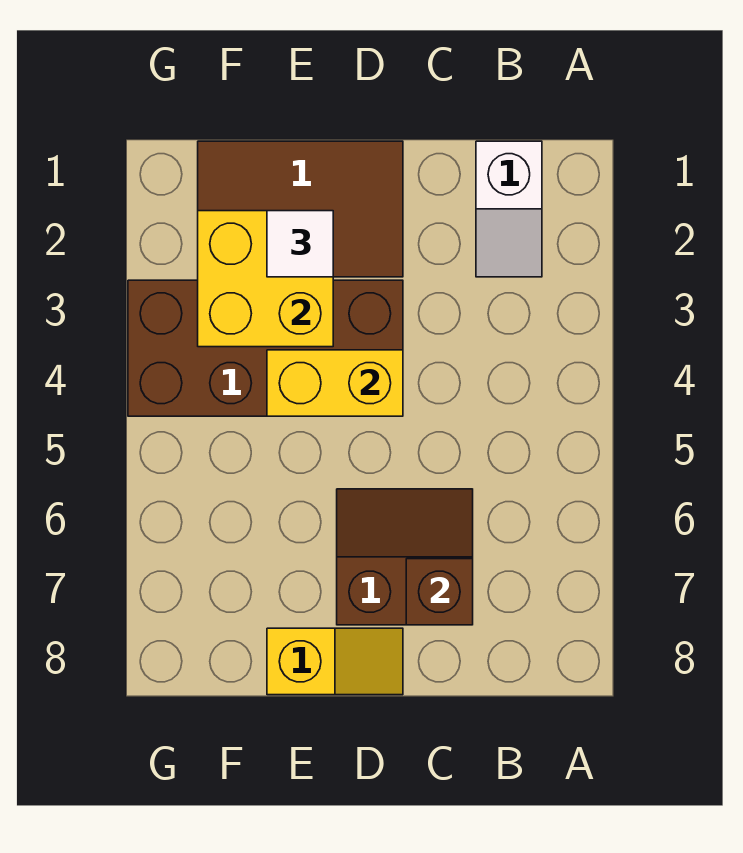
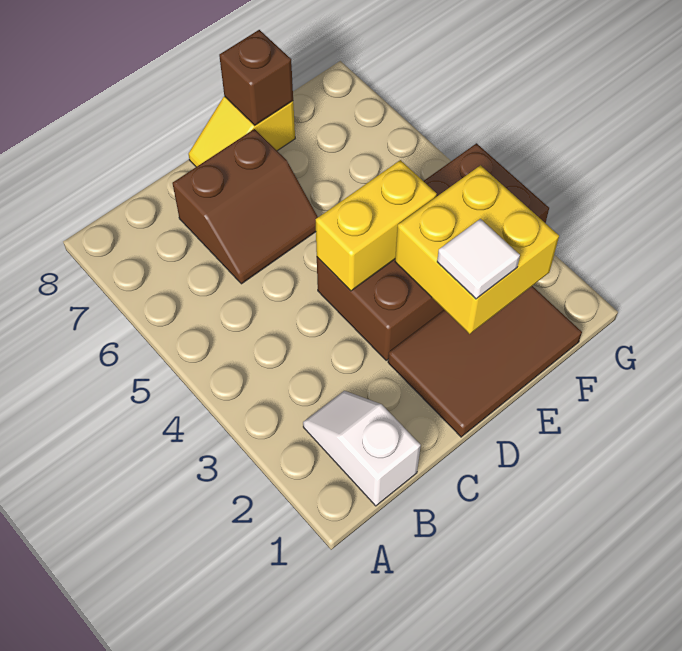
brown 1x1 brick [406,559,473,625] -> brown 1x1 brick moved to [219,30,293,125]

